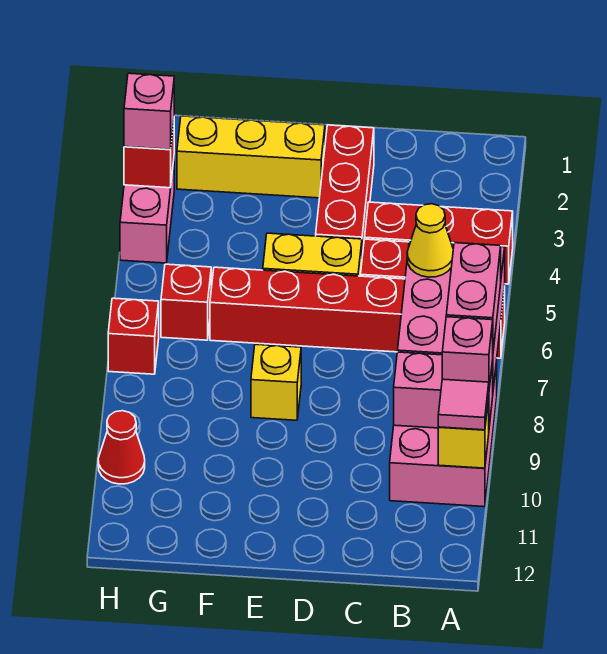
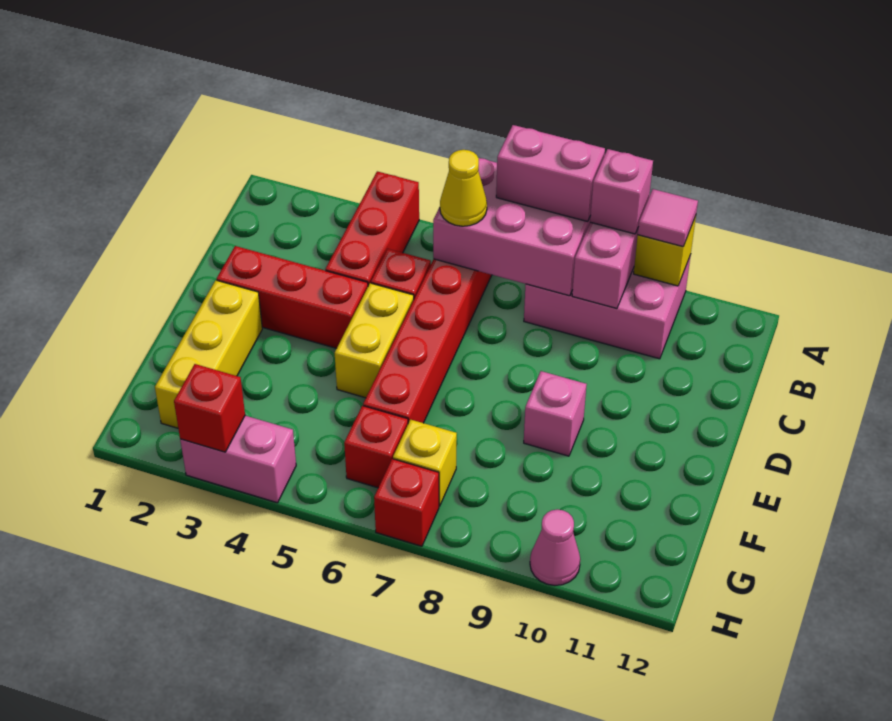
yellow 1x1 brick [251,344,301,420] -> yellow 1x1 brick moved to [393,420,457,506]
pink 1x1 brick [124,73,174,149] -> pink 1x1 brick moved to [524,371,587,456]
red 1x1 cone [98,411,145,484] -> pink 1x1 cone [530,509,580,585]

